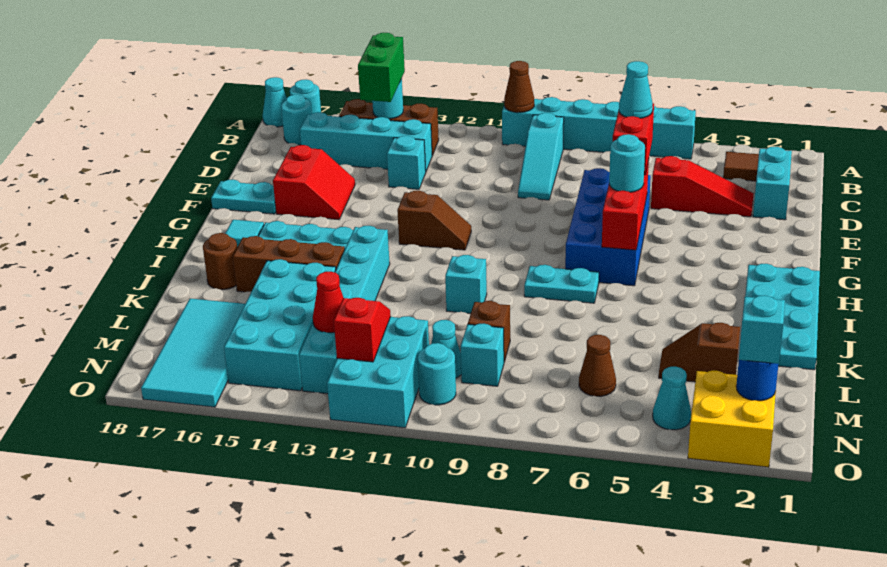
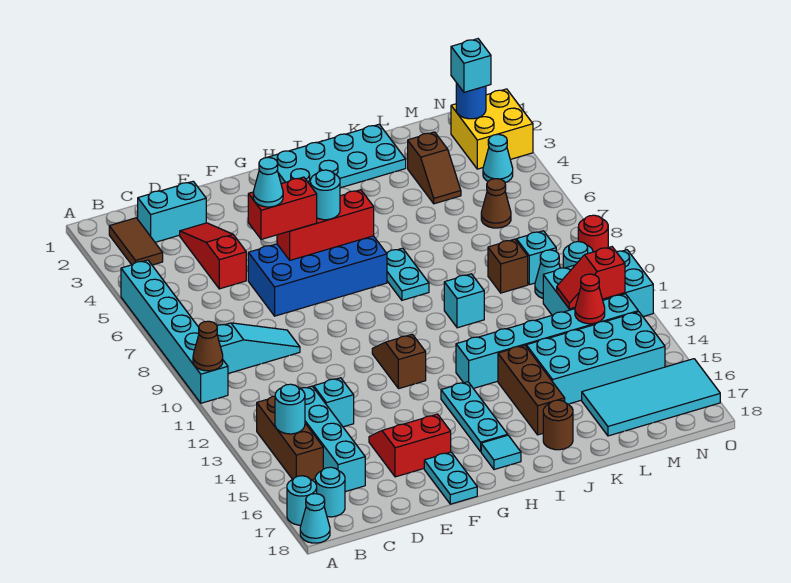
green 1x2 brick [358,33,405,102] -> none
none -> red 1x1 round brick [578,215,608,252]

